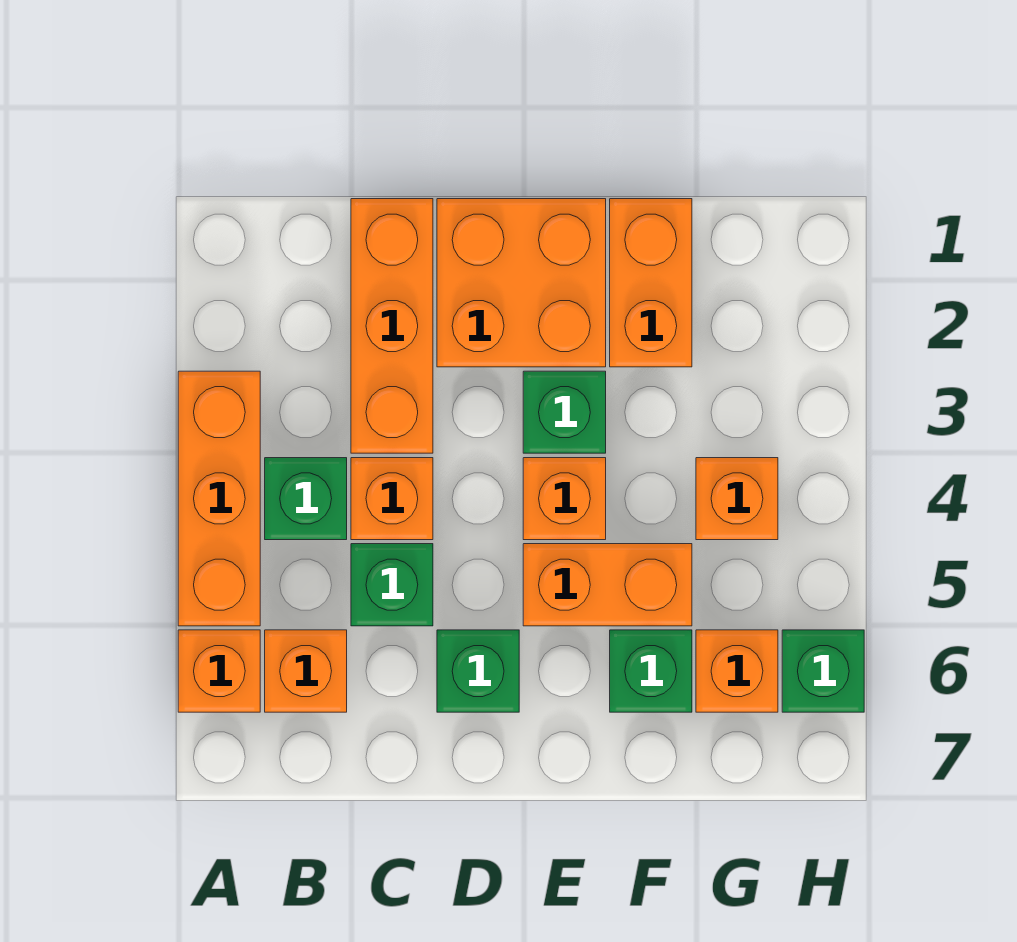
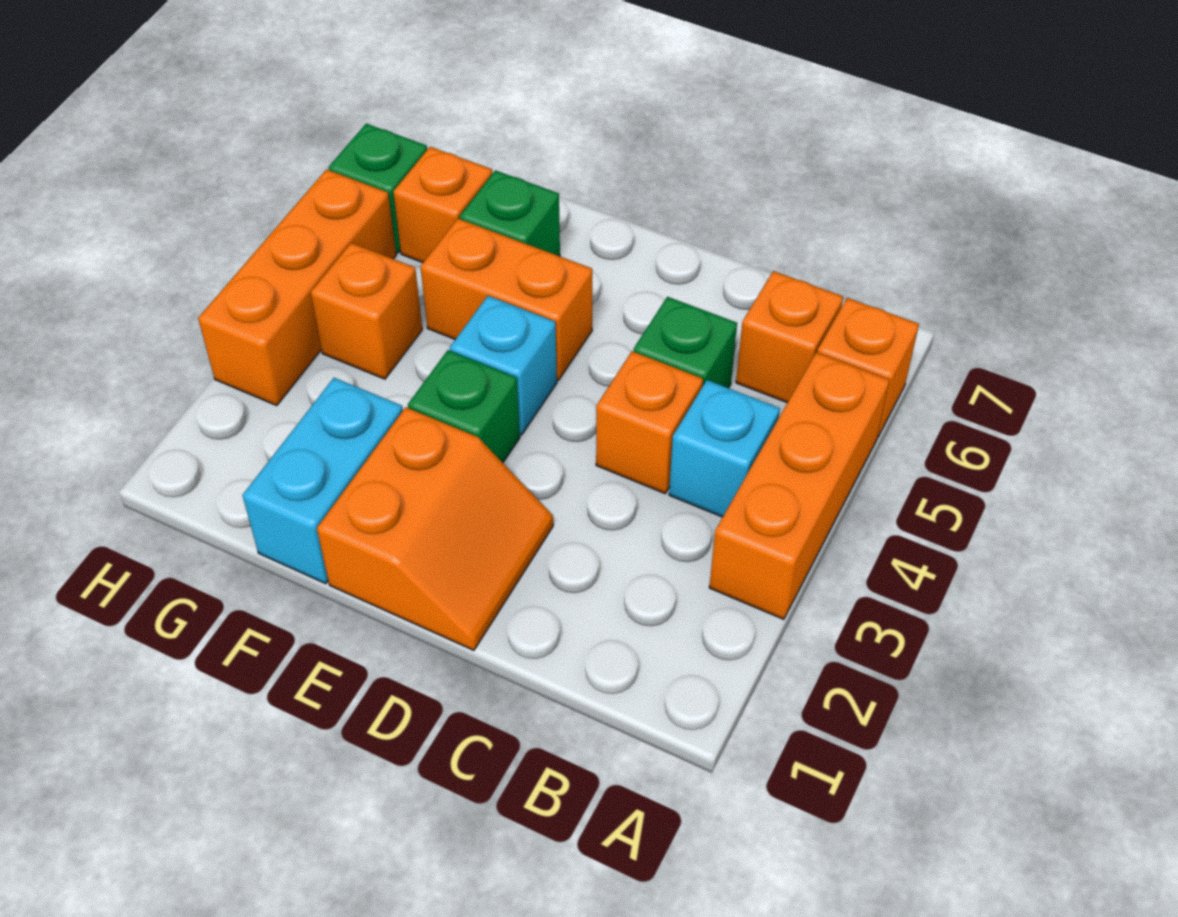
green 1x1 brick [265,458,347,540] -> cyan 1x1 brick [669,380,780,517]
orange 1x3 brick [351,199,433,453] -> orange 1x3 brick moved to [198,169,396,406]
orange 2x2 brick [437,199,606,367] -> orange 2x2 slope [317,407,553,650]
green 1x1 brick [437,630,519,712] -> none
orange 1x1 brick [523,458,606,540] -> cyan 1x1 brick [450,296,557,435]
orange 1x2 brick [610,199,692,367] -> cyan 1x2 brick [242,378,403,584]

